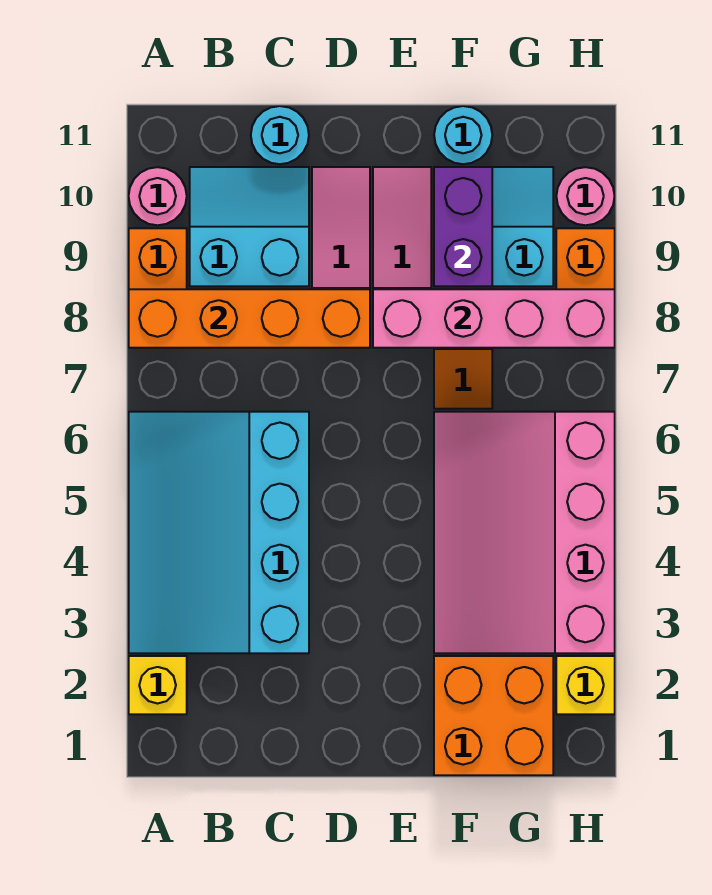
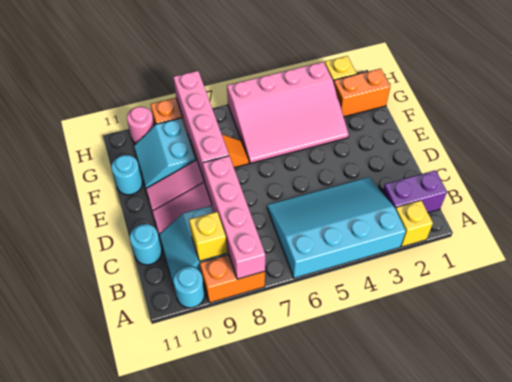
cyan 3x4 slope [129,412,309,653] -> cyan 3x4 slope turned to [267,177,406,278]
orange 1x4 brick [129,289,370,348] -> pink 1x4 brick [202,156,265,279]
pink 1x1 round brick [129,167,187,225] -> cyan 1x1 round brick [173,266,205,308]
none -> yellow 1x1 brick [189,212,227,261]
orange 2x2 brick [434,656,553,775] -> orange 1x2 brick [334,69,390,117]
purple 1x2 brick [434,167,492,286] -> purple 1x2 brick moved to [382,170,447,213]

